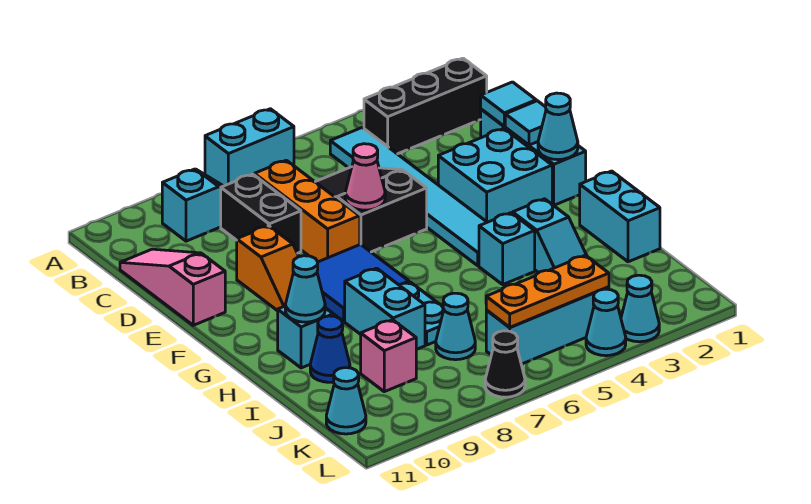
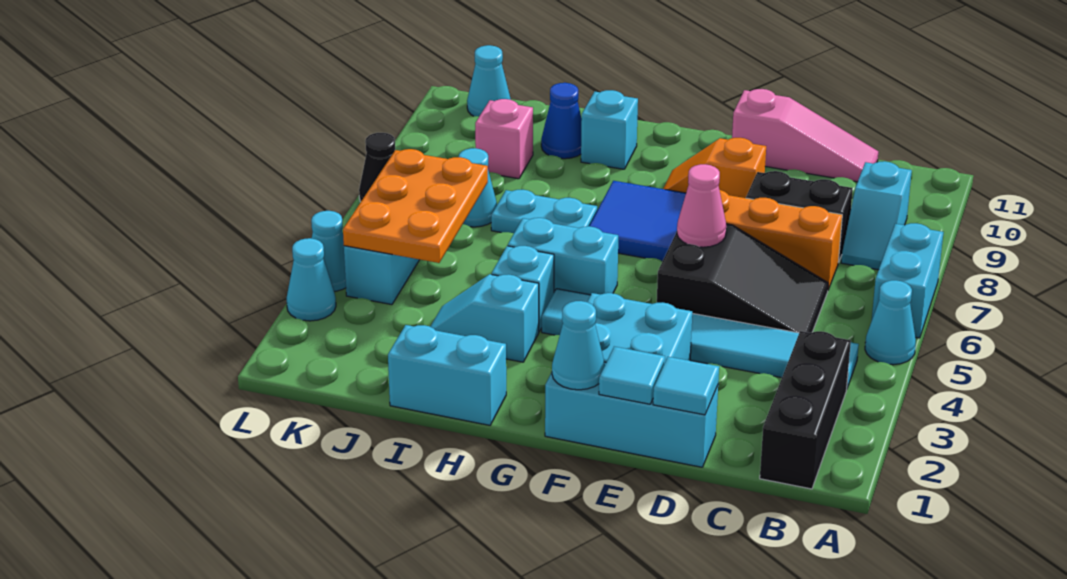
cyan 1x2 brick [345,268,425,349] -> cyan 1x2 brick moved to [508,218,618,295]
cyan 1x1 cone [285,256,325,322] -> cyan 1x1 cone moved to [865,280,916,365]
orange 1x3 plate [486,255,609,327] -> orange 2x3 plate [343,149,488,263]

